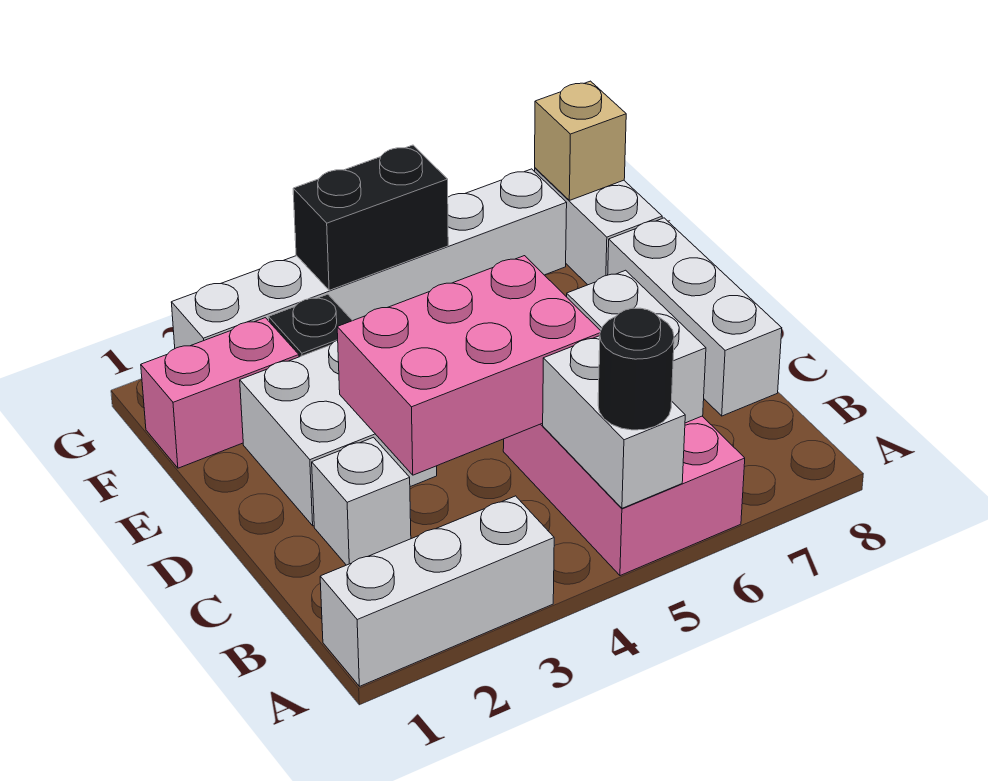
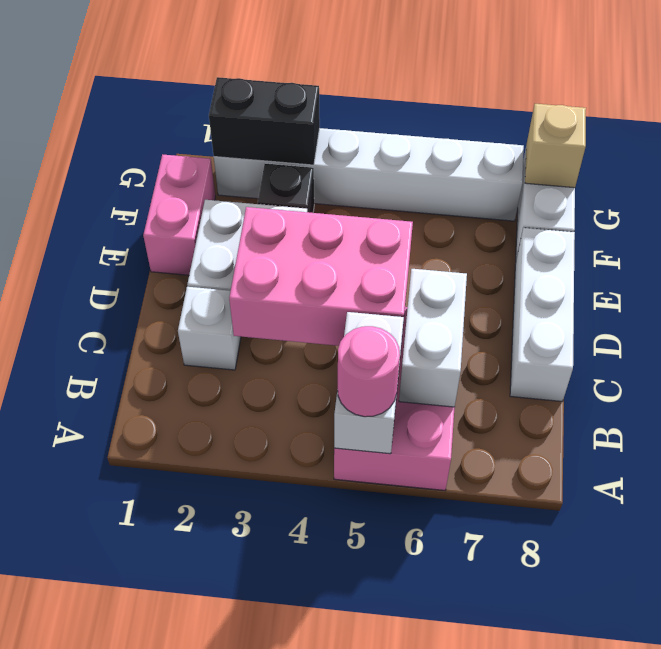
white 1x3 brick [320,496,554,686] -> none
black 1x1 round brick [598,308,674,430] -> pink 1x1 round brick [338,326,400,417]
pink 1x2 brick [141,318,299,468] -> pink 1x2 brick turned to [143,154,215,275]
black 1x2 brick [293,145,448,290] -> black 1x2 brick moved to [209,77,320,165]

